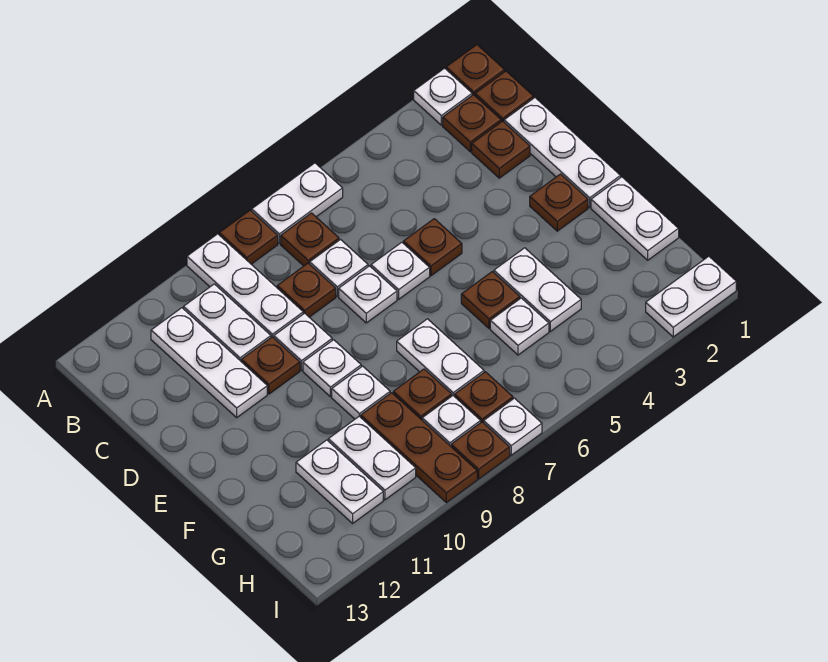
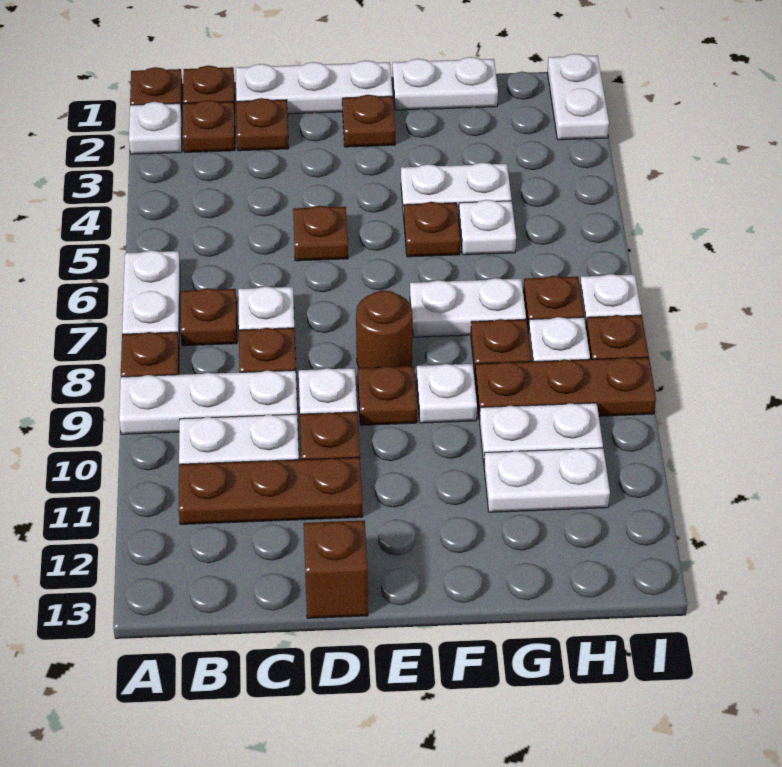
white 1x3 plate [151,308,267,417] -> brown 1x3 plate [178,457,363,524]
white 1x1 plate [371,242,430,299] -> none
white 1x1 plate [339,266,397,323] -> none
none -> brown 1x1 brick [304,520,368,618]
none -> brown 1x1 round brick [356,290,412,368]
white 1x1 plate [303,340,361,397] -> brown 1x1 plate [358,366,417,425]

